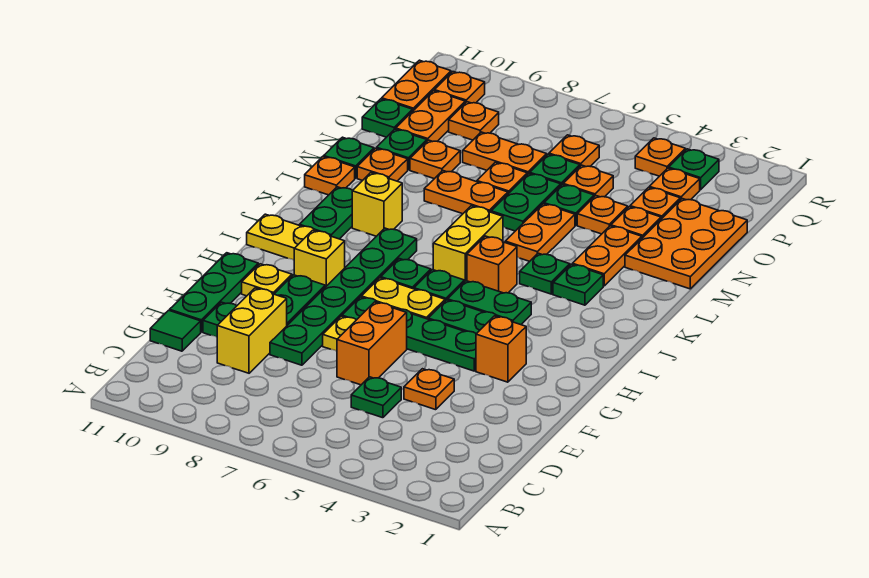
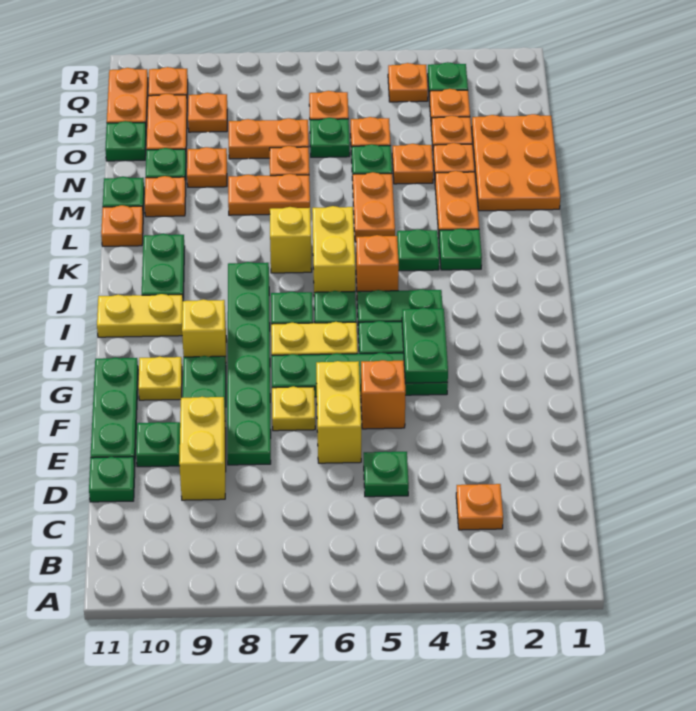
green 1x1 tile [150,310,201,351] -> green 1x1 plate [89,457,135,502]
orange 1x1 plate [404,369,454,410] -> orange 1x1 plate moved to [456,484,503,530]
orange 1x2 brick [337,302,407,385] -> yellow 1x2 brick [316,361,362,463]
orange 1x1 brick [476,316,526,382] -> orange 1x1 brick moved to [361,360,406,429]
yellow 1x1 brick [352,173,402,236] -> yellow 1x1 brick moved to [270,207,312,273]
green 1x2 plate [491,173,561,231] -> green 1x2 plate moved to [402,308,448,383]

